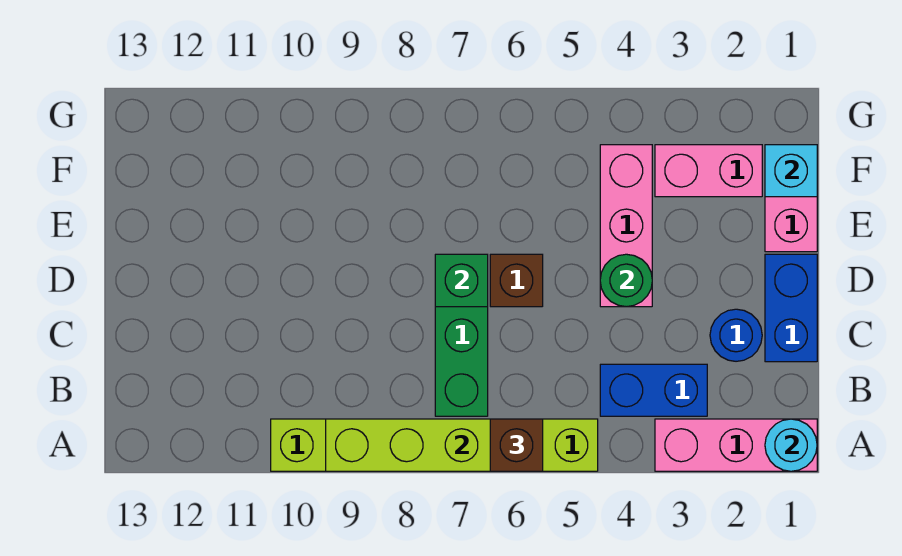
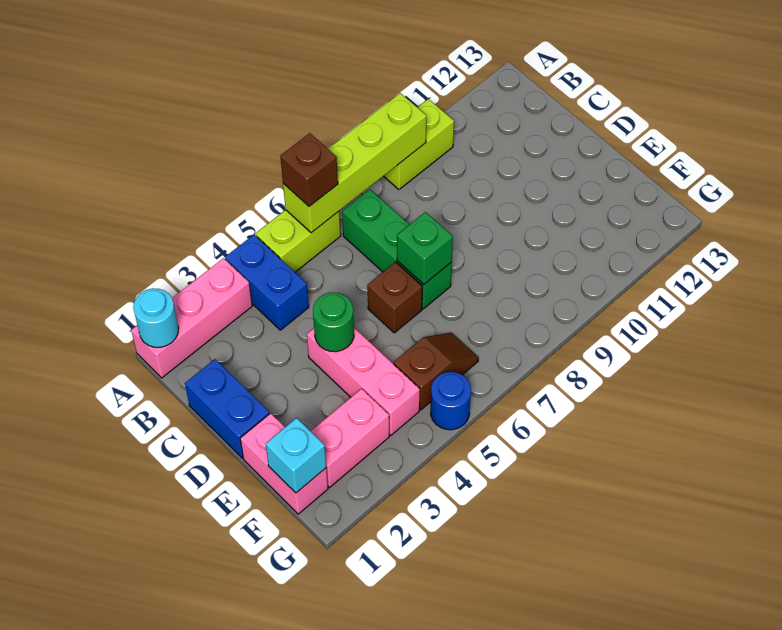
blue 1x2 brick [600,364,707,416] -> blue 1x2 brick turned to [225,235,309,330]
blue 1x1 round brick [710,309,762,361] -> blue 1x1 round brick moved to [431,372,471,430]
none -> brown 1x2 slope [394,333,479,410]

